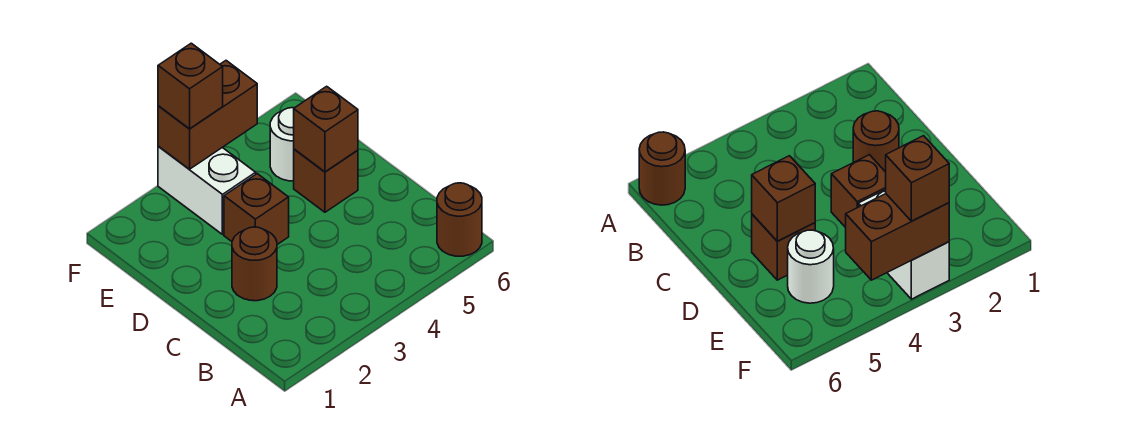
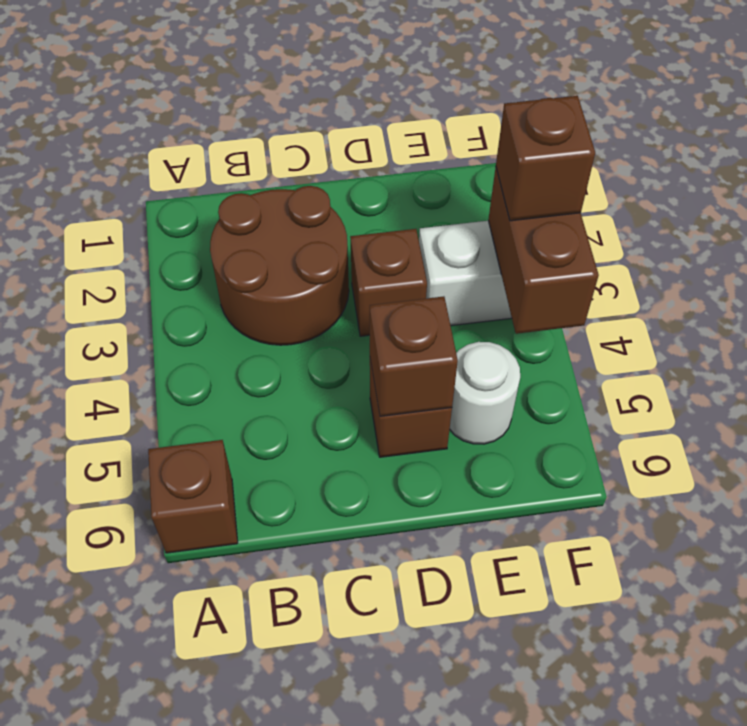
brown 1x1 round brick [437,183,482,256] -> brown 1x1 brick [148,440,238,553]
brown 1x1 round brick [232,227,277,301] -> brown 2x2 round brick [210,186,349,345]

